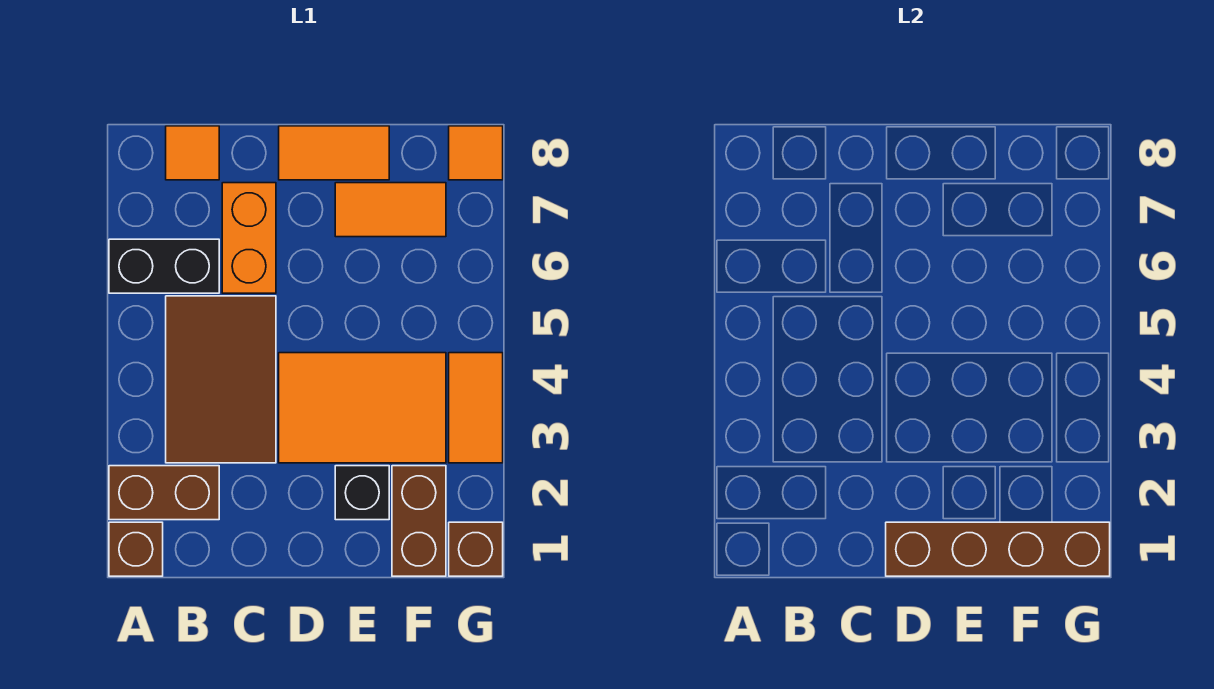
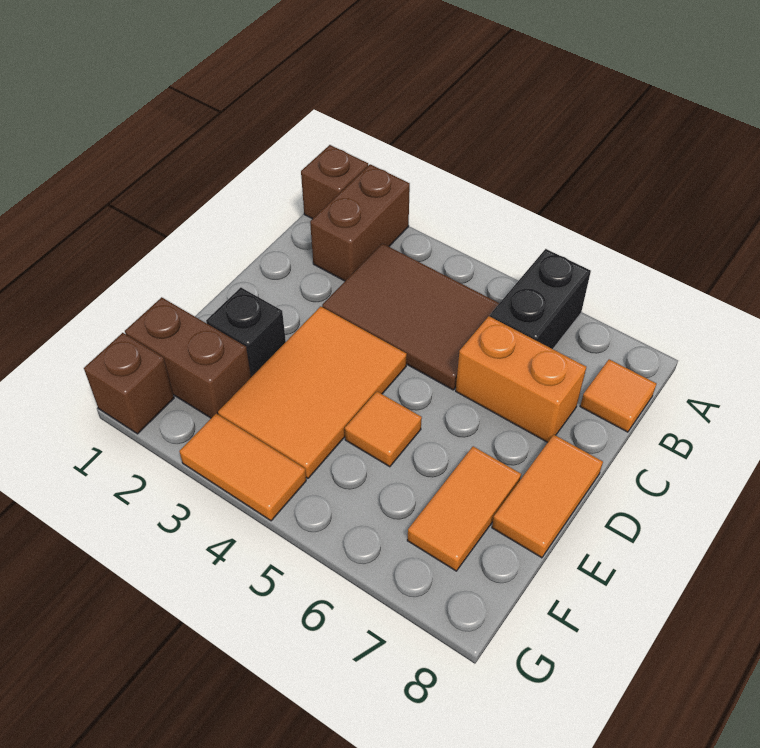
brown 1x4 brick [886,522,1110,576] -> none
orange 1x1 tile [449,126,503,180] -> orange 1x1 tile moved to [345,392,422,467]

